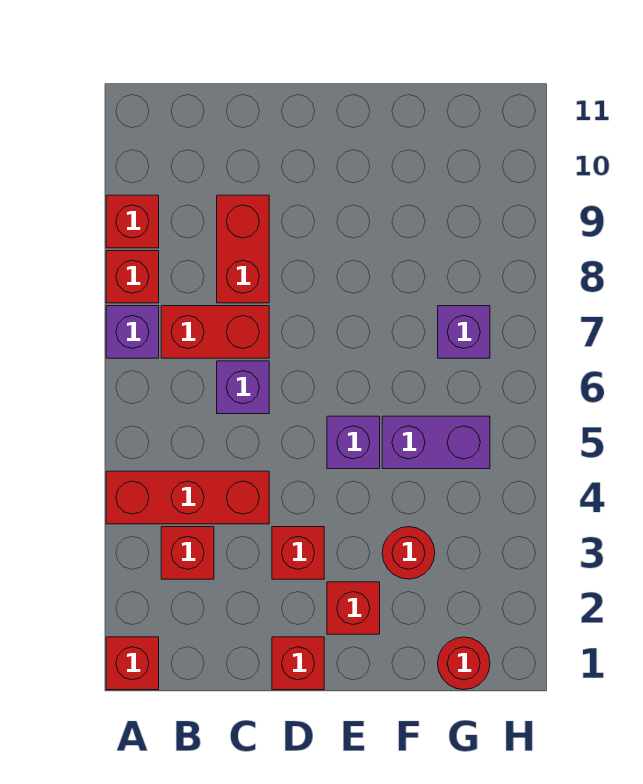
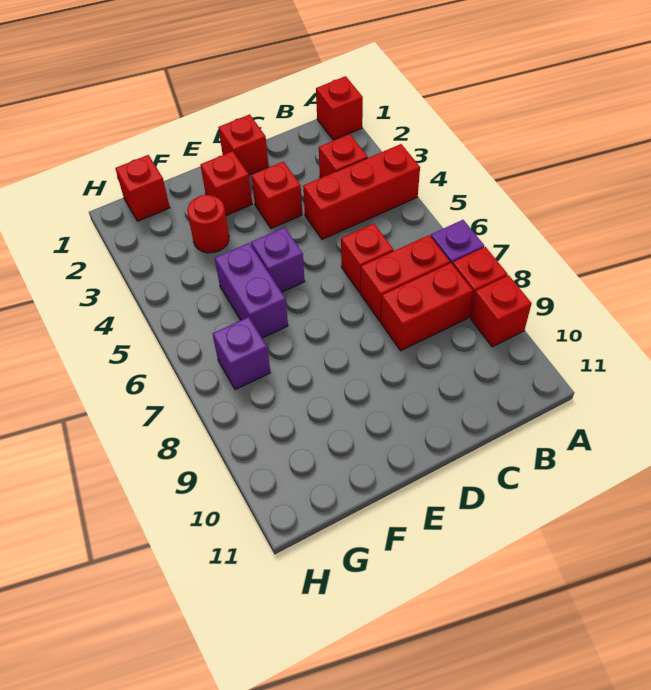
purple 1x1 brick [217,361,269,414] -> red 1x1 brick [341,224,394,293]
red 1x2 brick [217,195,269,303] -> red 1x2 brick turned to [381,263,473,351]
purple 1x2 brick [382,416,490,469] -> purple 1x2 brick turned to [215,243,288,338]
red 1x1 round brick [438,637,490,690] -> red 1x1 brick [115,155,170,221]

